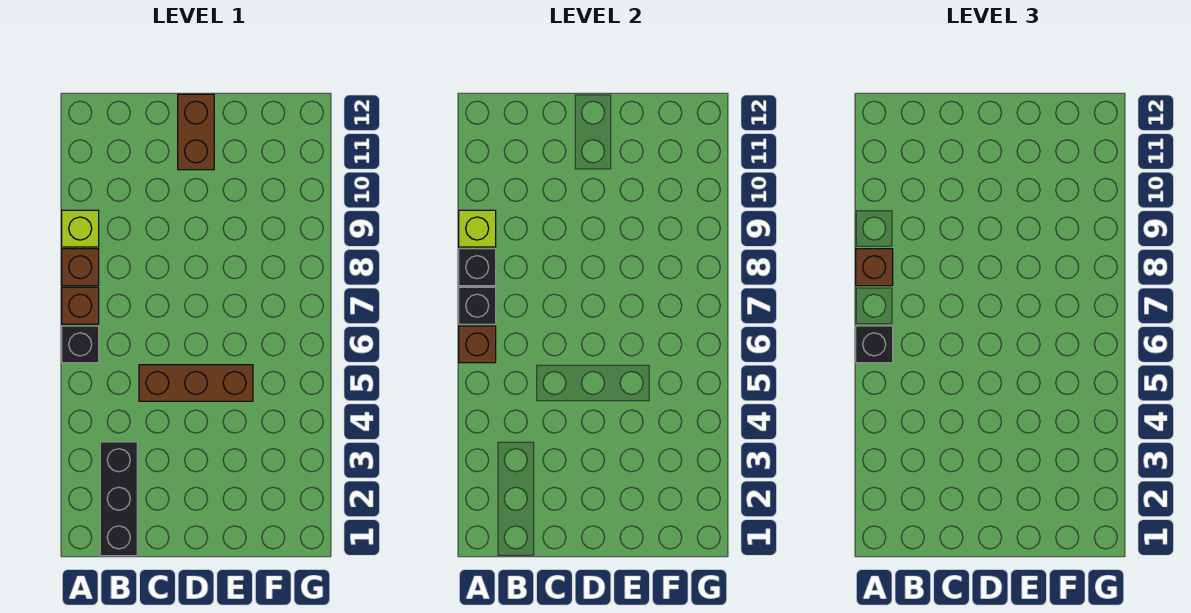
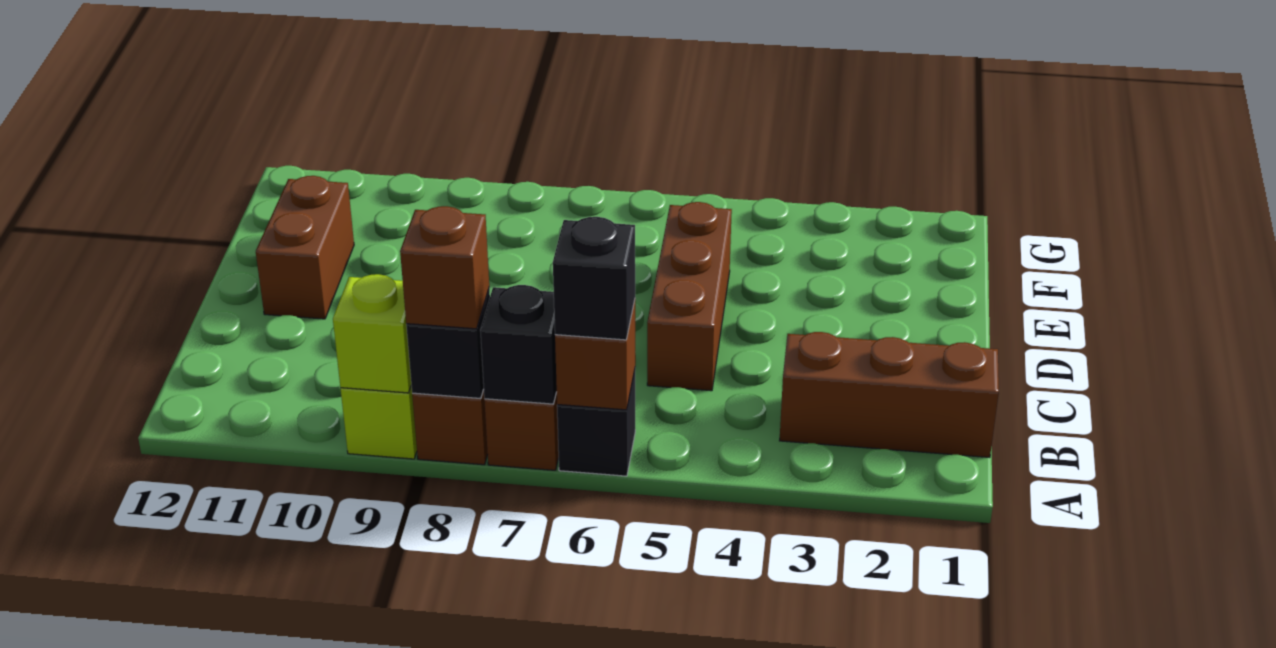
black 1x3 brick [100,442,137,556] -> brown 1x3 brick [780,332,999,457]
brown 1x2 brick [178,94,214,170] -> brown 1x2 brick turned to [256,176,354,319]

